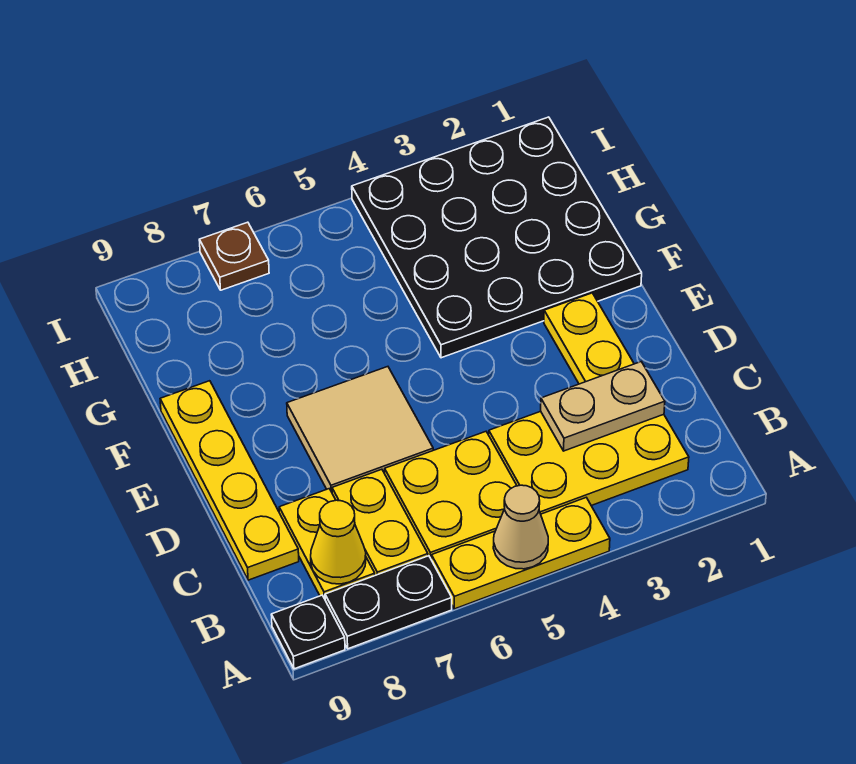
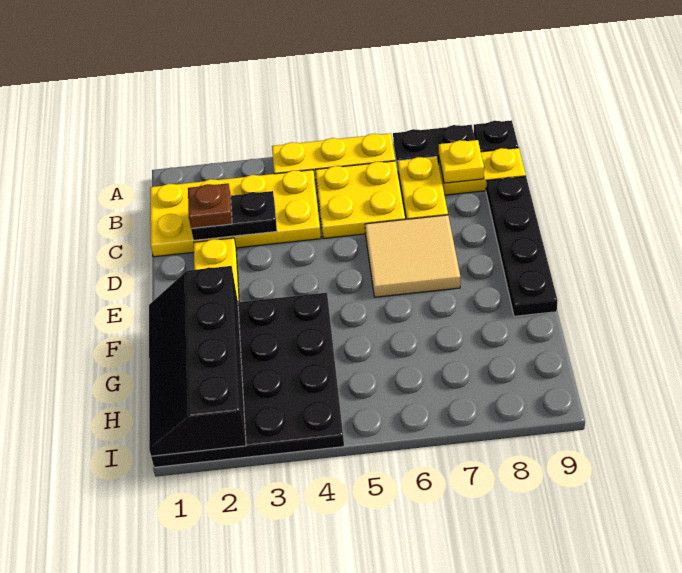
tan 1x1 cone [493,485,548,569] -> none
yellow 2x3 plate [489,411,689,514] -> yellow 2x4 plate [150,170,321,257]
yellow 1x2 plate [279,489,375,599] -> yellow 1x2 plate turned to [439,148,526,195]
yellow 1x1 cone [311,500,366,584] -> yellow 1x1 plate [439,140,484,183]
tan 1x2 plate [541,362,665,451] -> black 1x2 plate [191,191,277,240]
yellow 1x4 plate [160,381,299,580] -> black 1x4 plate [486,176,558,316]
none -> black 2x4 slope [149,266,246,456]
brown 1x1 plate [199,222,269,290] -> brown 1x1 plate moved to [188,183,232,228]

